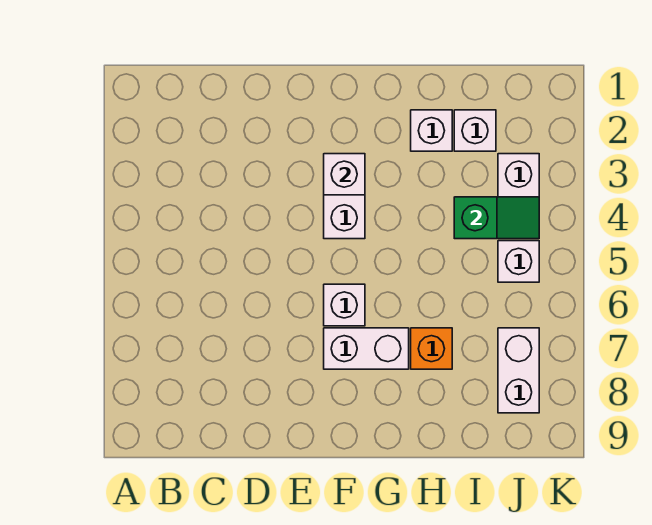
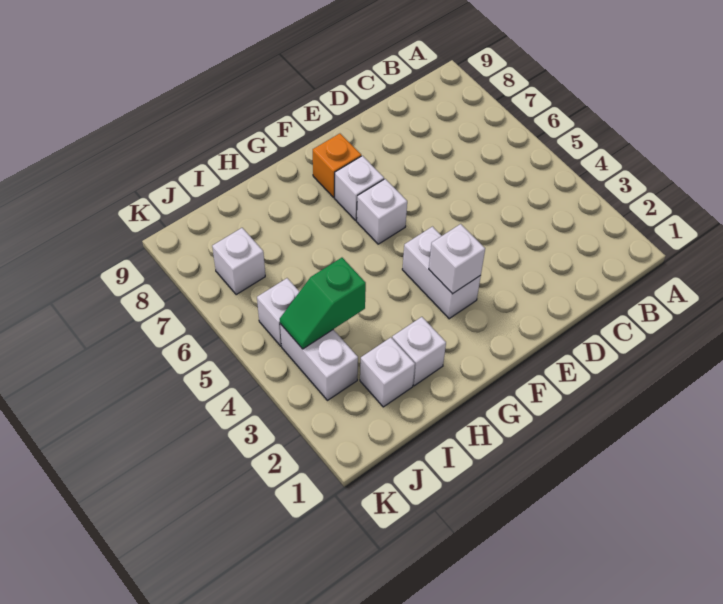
white 1x2 brick [324,328,409,369] -> white 1x1 brick [335,156,384,220]
orange 1x1 brick [411,328,452,369] -> orange 1x1 brick moved to [313,134,361,197]
white 1x2 brick [498,328,539,413] -> white 1x1 brick [212,228,265,295]

